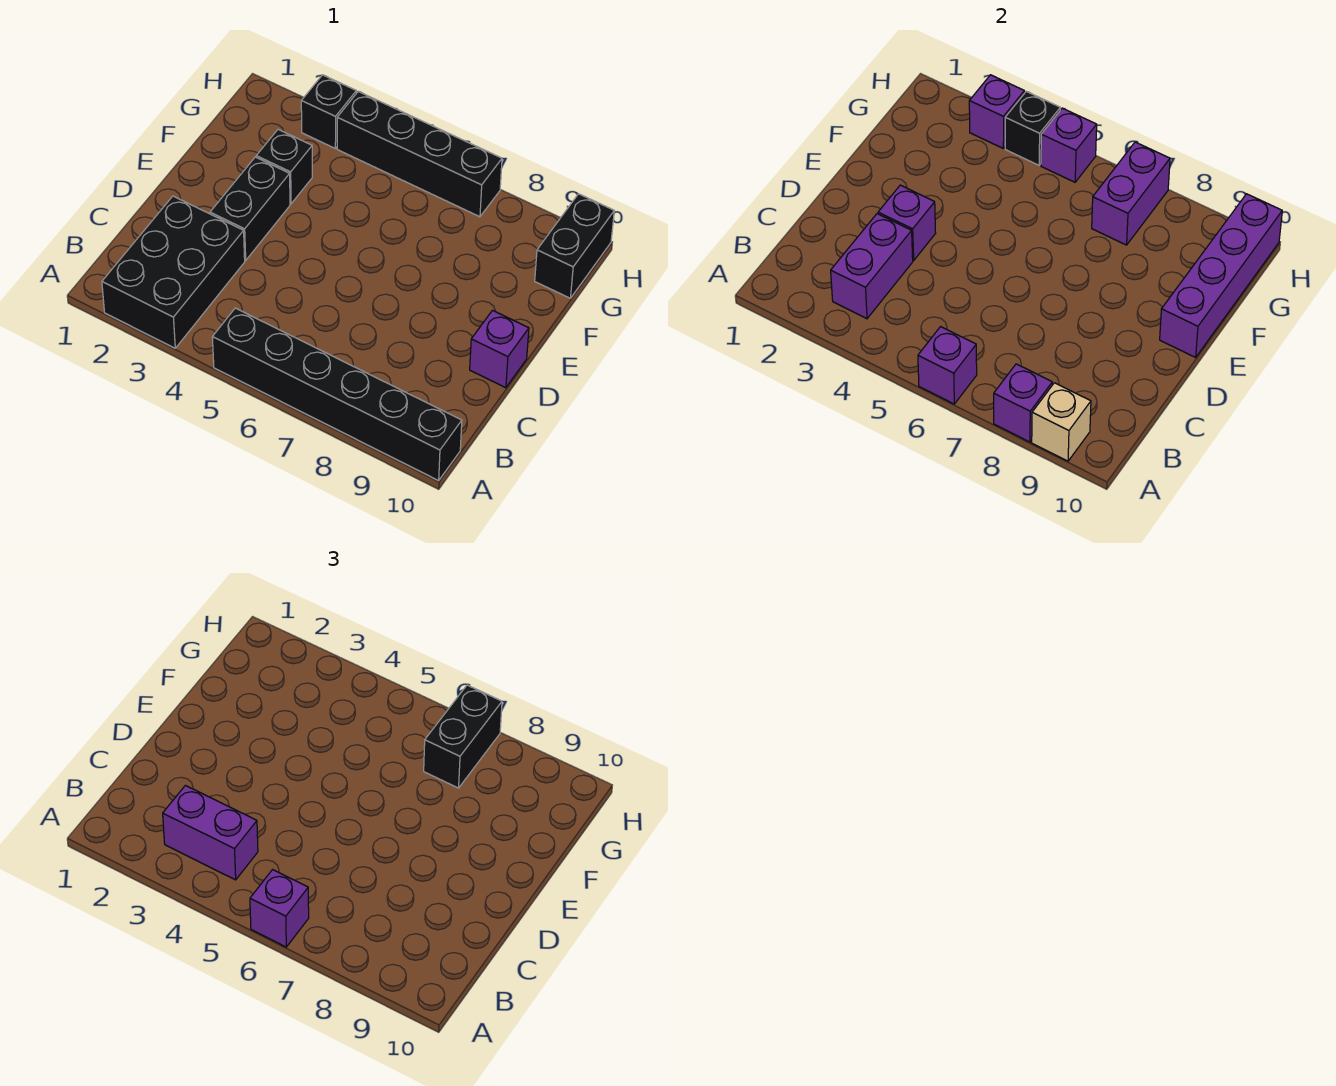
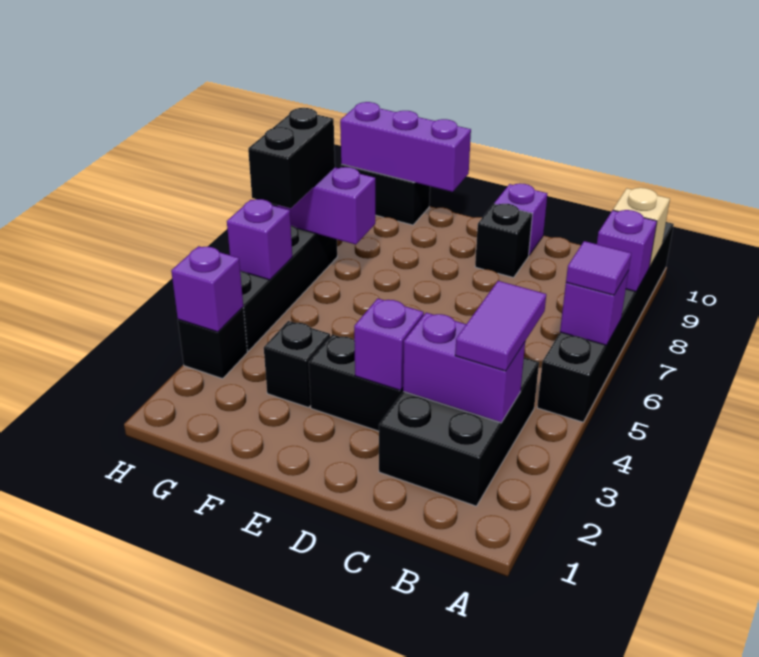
black 2x3 brick [102,196,245,348] -> black 2x3 brick turned to [379,358,539,506]
purple 1x1 brick [250,870,309,947] -> purple 1x1 tile [566,241,631,295]
purple 1x2 brick [163,786,258,880] -> purple 1x2 tile [455,281,546,371]
purple 1x4 brick [1160,194,1282,357] -> purple 1x3 brick [340,102,471,192]
black 1x2 brick [424,685,502,788] -> black 1x2 brick turned to [248,108,335,208]
black 1x1 brick [1005,92,1060,165] -> black 1x1 brick moved to [475,204,532,278]

